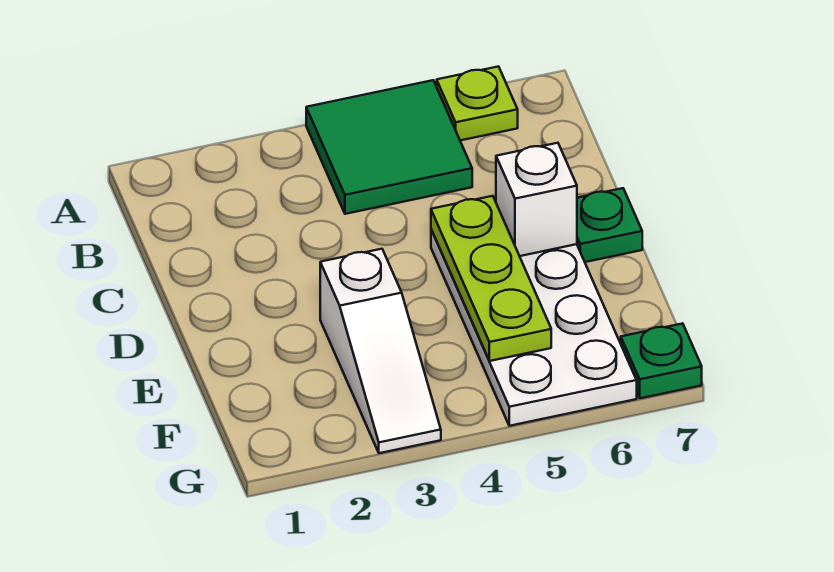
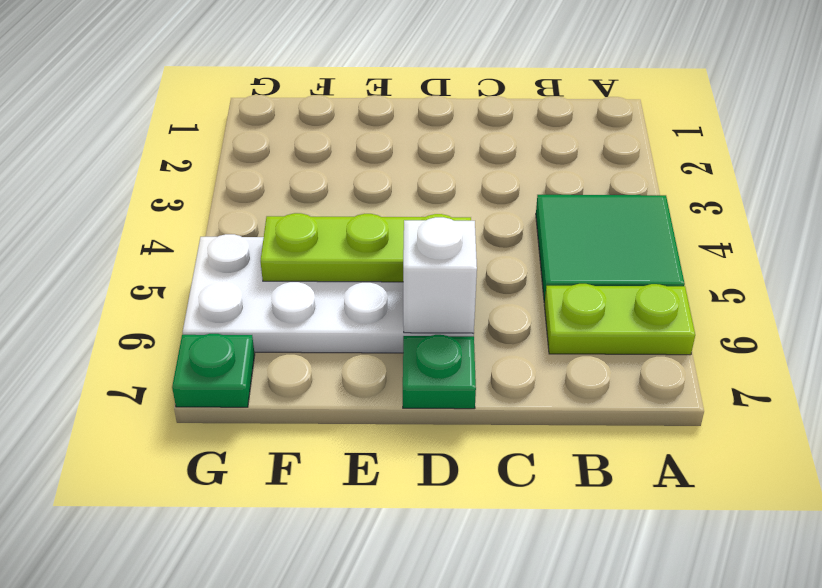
lime 1x1 plate [437,67,518,140] -> lime 1x2 plate [544,284,695,355]
white 1x3 slope [320,249,441,453] -> none

